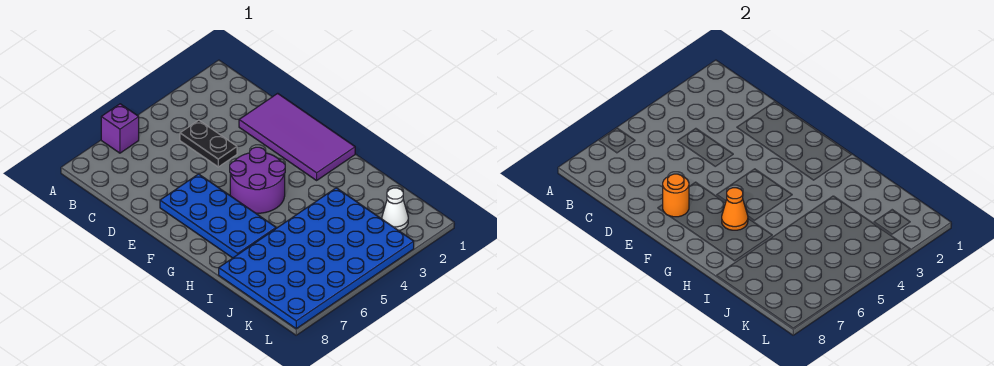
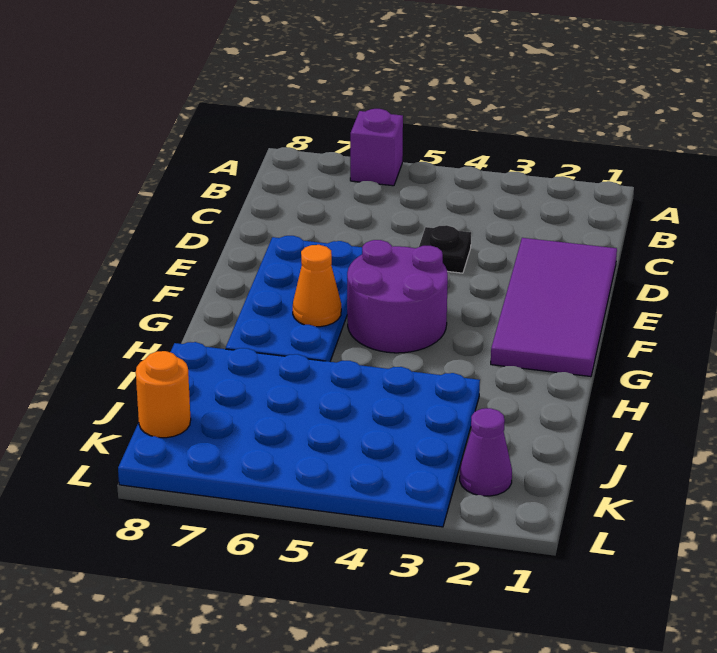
black 1x2 plate [180,120,237,167] -> black 1x1 plate [419,225,471,273]
orange 1x1 round brick [663,174,689,217] -> orange 1x1 round brick moved to [136,351,191,438]
white 1x1 cone [382,188,408,231] -> purple 1x1 cone [460,408,512,496]

